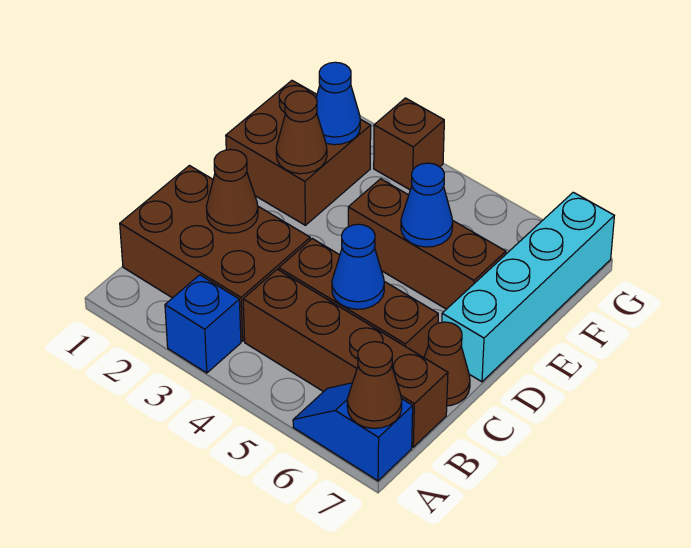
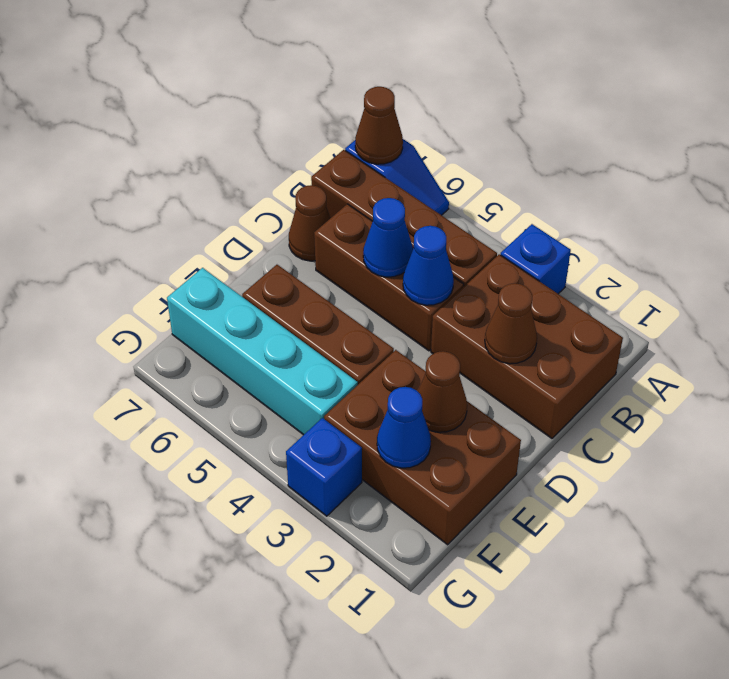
cyan 1x4 brick [442,192,614,382] -> cyan 1x4 brick turned to [167,268,358,435]
brown 2x2 brick [226,81,371,225] -> brown 2x3 brick [324,350,521,545]
blue 1x1 cone [401,163,453,247] -> blue 1x1 cone moved to [403,226,454,305]
brown 1x1 brick [374,98,444,190] -> blue 1x1 brick [286,418,362,516]

